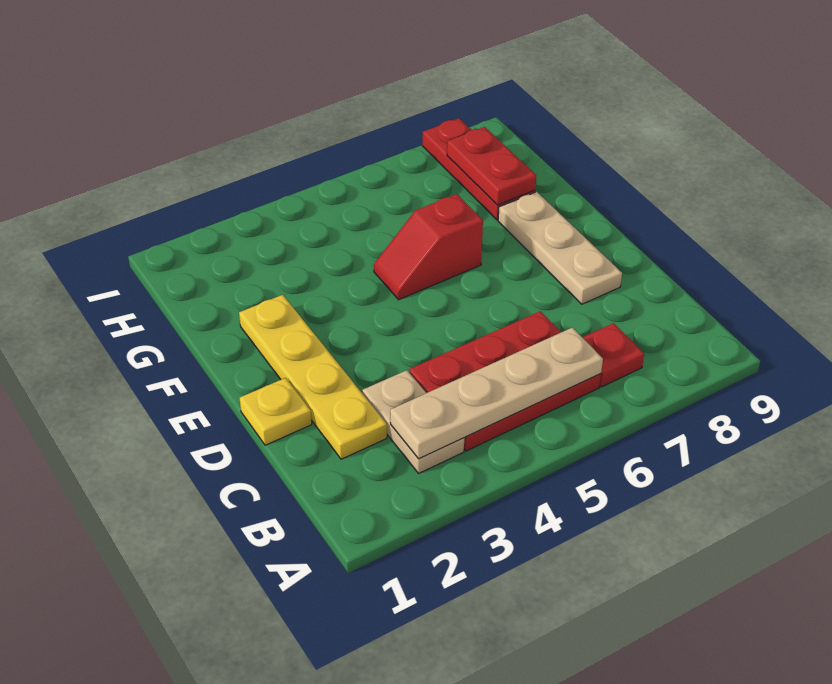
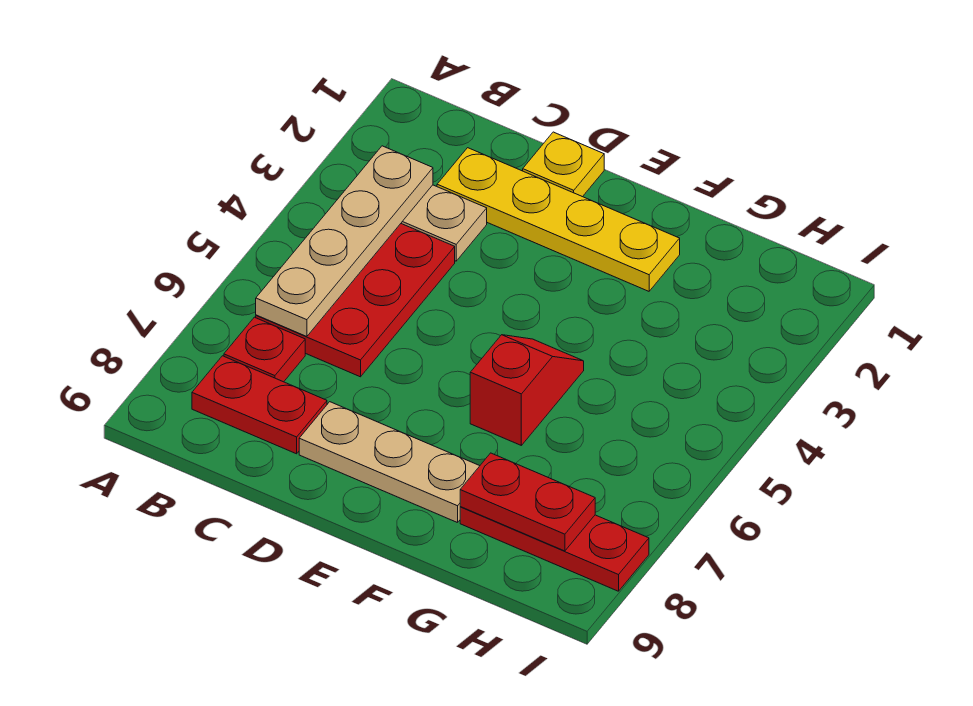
none -> red 1x2 plate [192,356,327,454]

